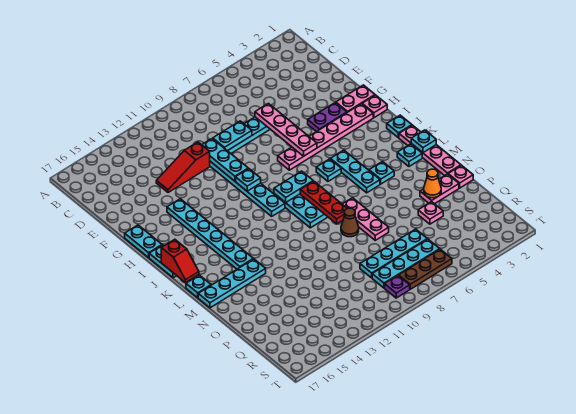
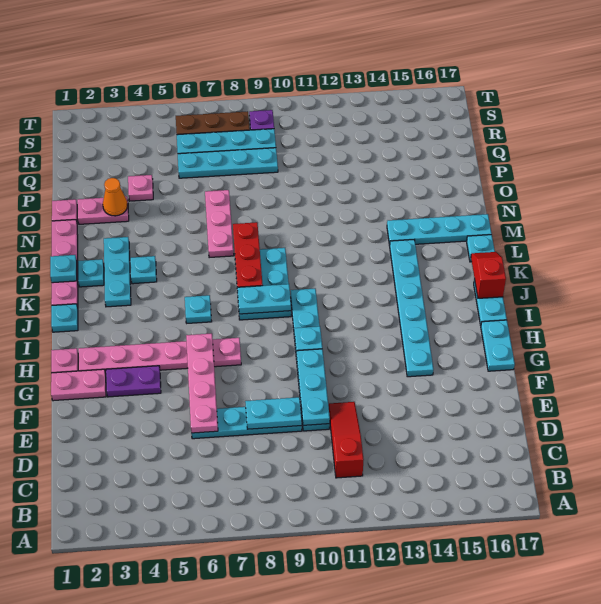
red 1x3 slope [156,142,210,193] -> red 1x3 slope turned to [328,402,364,478]
cyan 1x3 plate [331,150,380,193] -> cyan 1x3 plate moved to [104,237,131,307]
brown 1x1 cone [341,208,359,237] -> none

